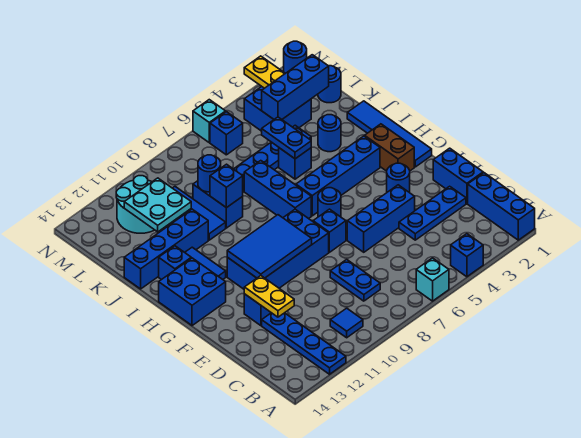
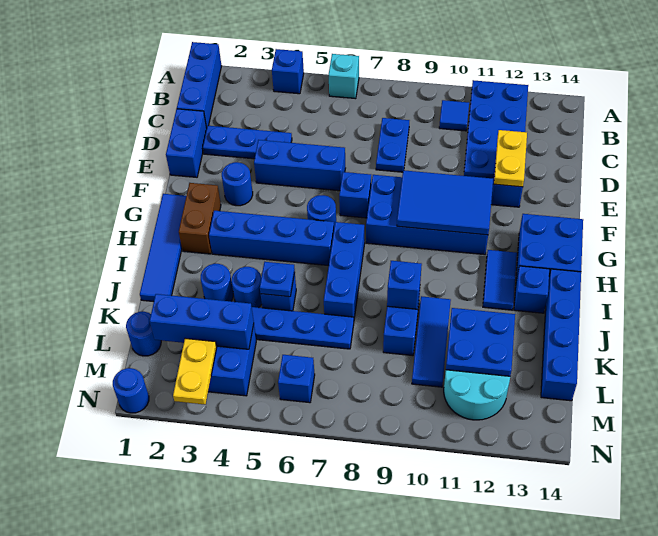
blue 1x4 plate [262,313,346,374] -> blue 2x4 plate [464,80,528,178]
blue 1x2 plate [262,117,311,159] -> blue 1x1 plate [260,262,295,297]
blue 1x4 brick [124,209,208,289] -> blue 1x4 brick turned to [541,269,581,401]
blue 1x1 round brick [198,155,221,192] -> blue 1x1 round brick moved to [232,267,262,308]
cyan 2x2 plate [124,178,191,232] -> blue 2x2 plate [446,308,515,376]
cyan 1x1 brick [193,100,226,142] -> none

